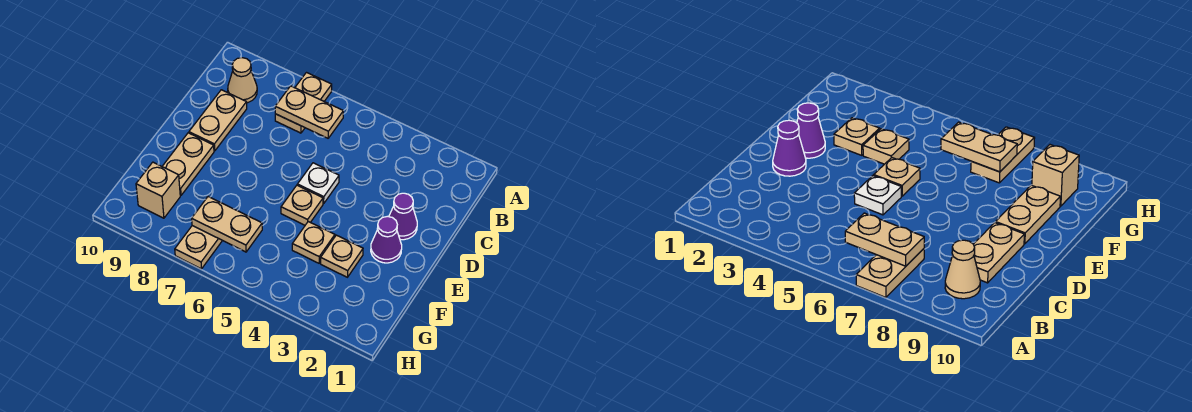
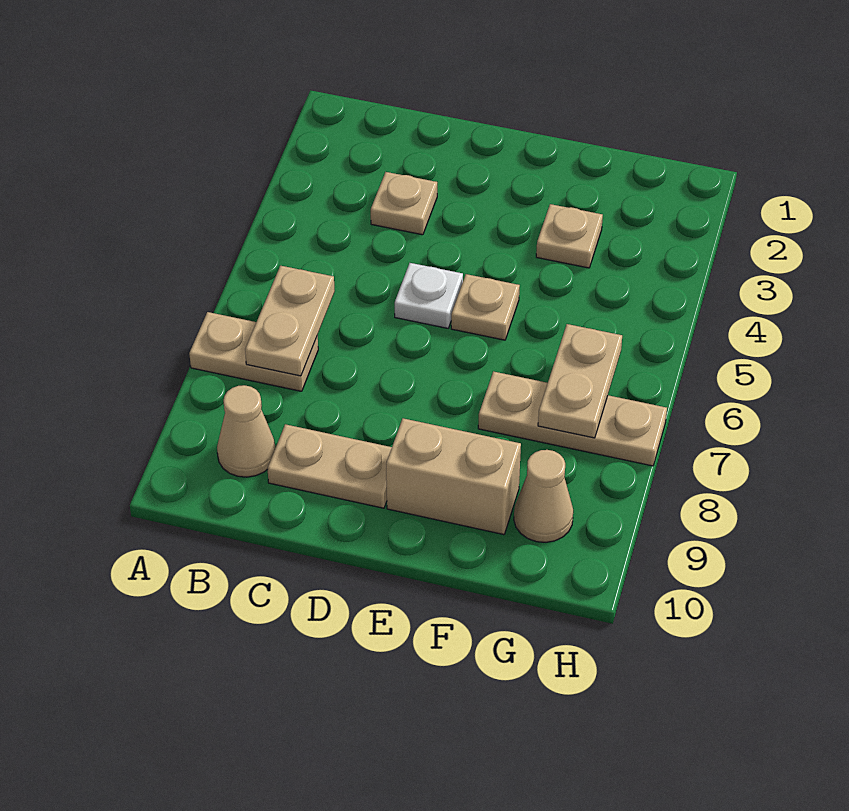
purple 1x1 cone [389,193,417,240] -> none
purple 1x1 cone [371,216,402,263] -> none
tan 1x2 plate [162,133,214,195] -> tan 1x2 brick [386,418,521,535]
tan 1x1 plate [292,222,335,263] -> tan 1x1 plate moved to [371,172,437,235]
tan 1x2 plate [175,226,222,269] -> tan 1x3 plate [478,371,667,466]
tan 1x1 brick [136,162,180,218] -> tan 1x1 cone [514,450,573,542]

